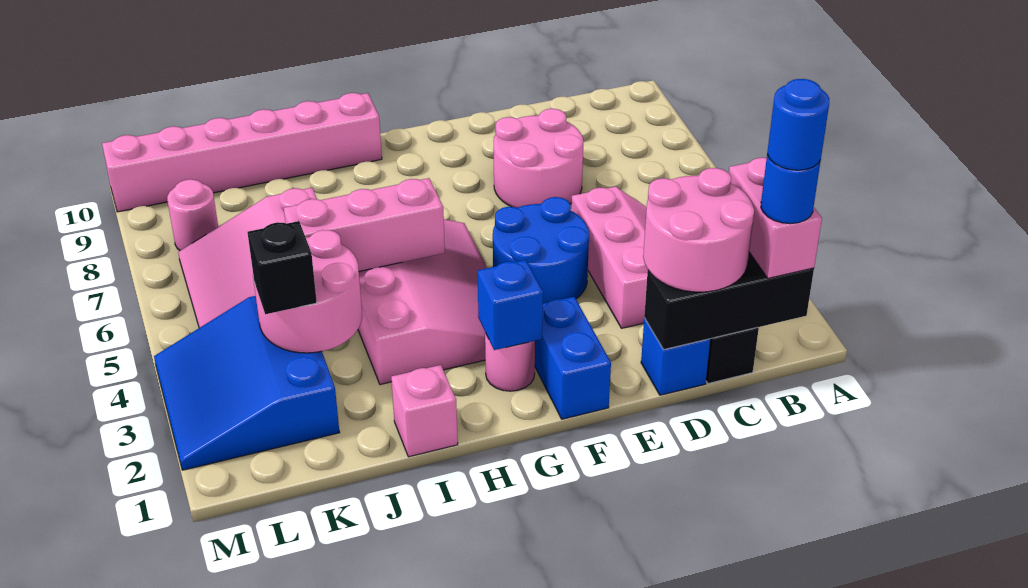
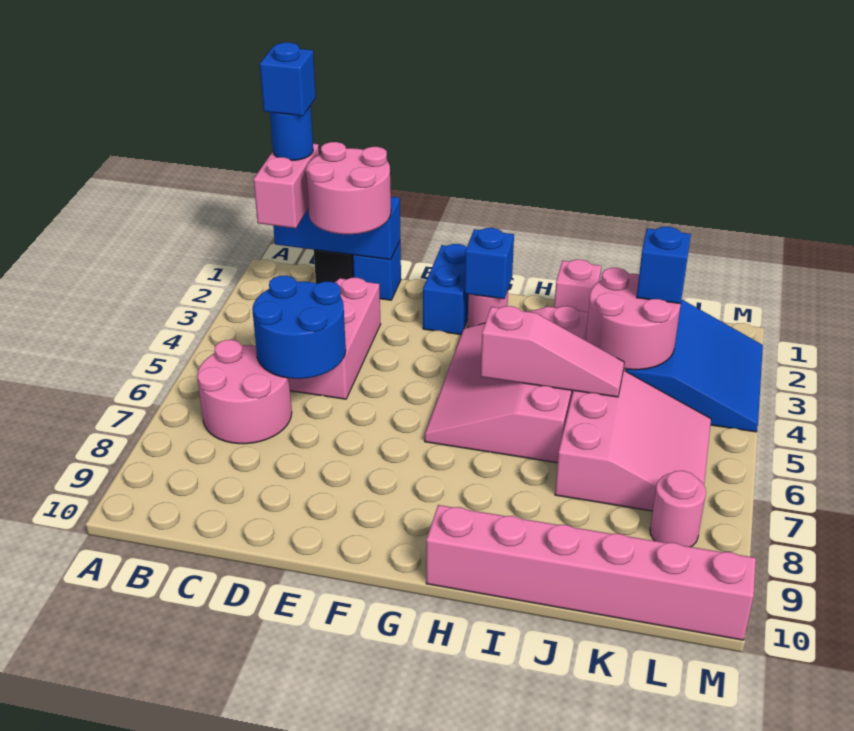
black 1x3 brick [644,253,814,349] -> blue 1x3 brick [273,197,400,260]
blue 1x1 round brick [767,79,829,170] -> blue 1x1 brick [260,43,316,116]
pink 2x2 round brick [494,109,584,208] -> pink 2x2 round brick moved to [197,340,292,444]
blue 2x2 round brick [493,197,589,304] -> blue 2x2 round brick moved to [252,276,346,379]
pink 1x3 brick [284,178,445,271] -> pink 1x3 slope [481,306,624,397]
black 1x1 brick [248,221,317,314] -> blue 1x1 brick [637,227,691,304]

